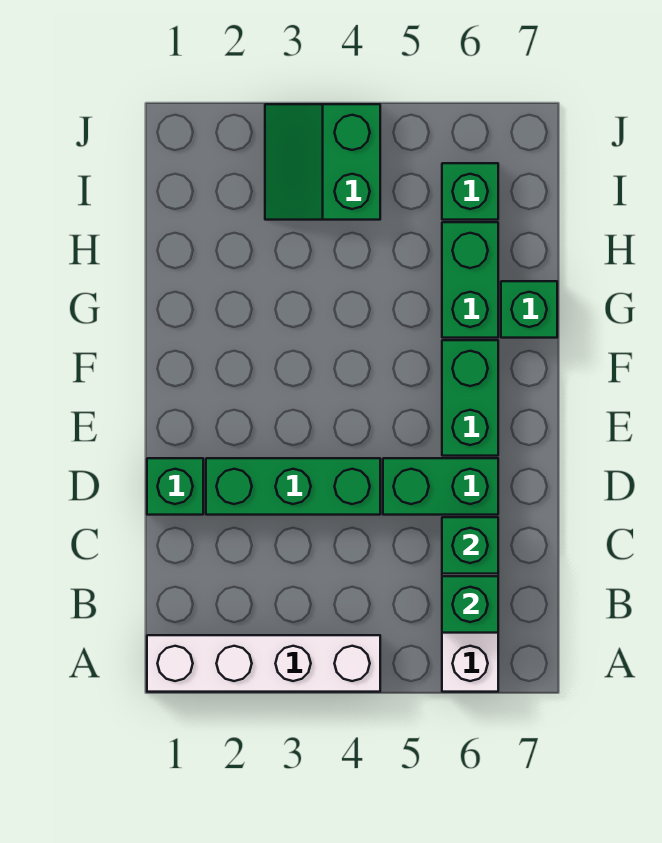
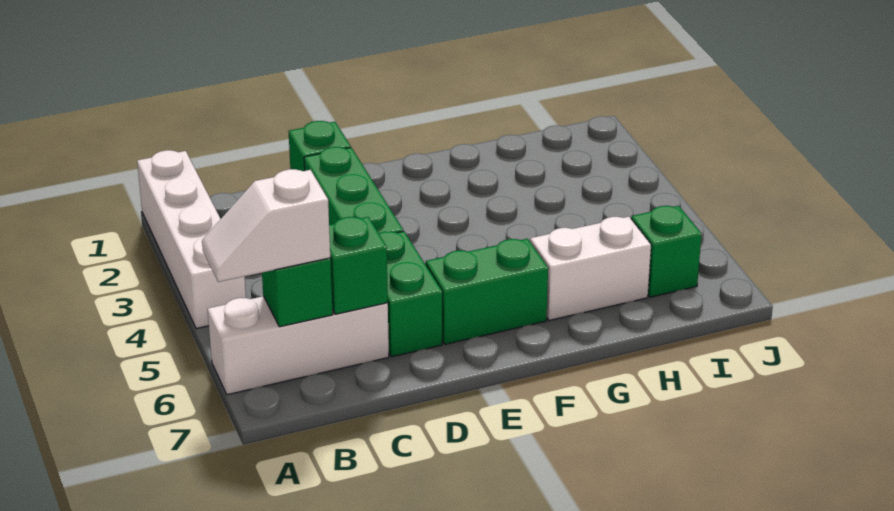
none -> white 1x2 slope [202,169,330,282]
green 1x2 brick [442,222,498,338] -> white 1x2 brick [530,217,651,320]
green 1x1 brick [501,281,557,338] -> none
green 2x2 slope [265,104,380,220] -> none

